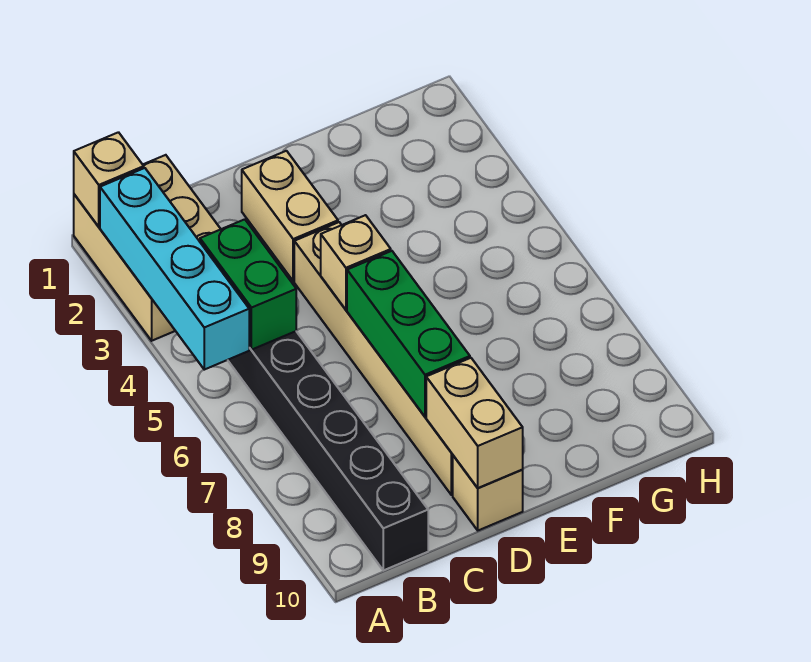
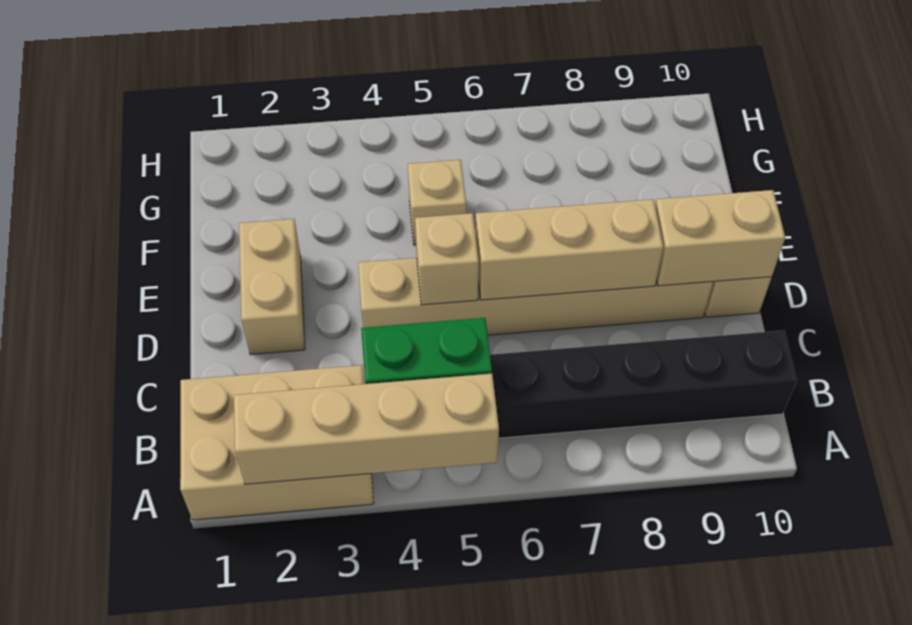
tan 1x1 brick [74,132,144,227] -> tan 1x1 brick moved to [408,160,466,245]
cyan 1x4 brick [100,168,249,370] -> tan 1x4 brick [234,374,499,484]
tan 1x2 brick [242,151,338,281] -> tan 1x2 brick turned to [239,219,305,355]
green 1x3 brick [347,251,470,417] -> tan 1x3 brick [475,199,663,300]

